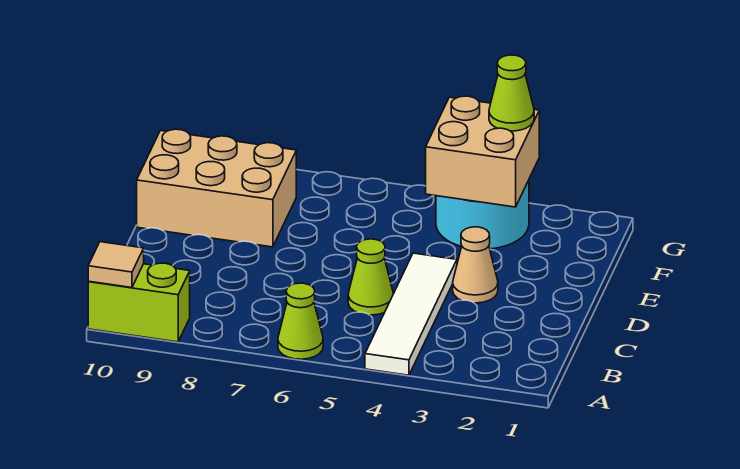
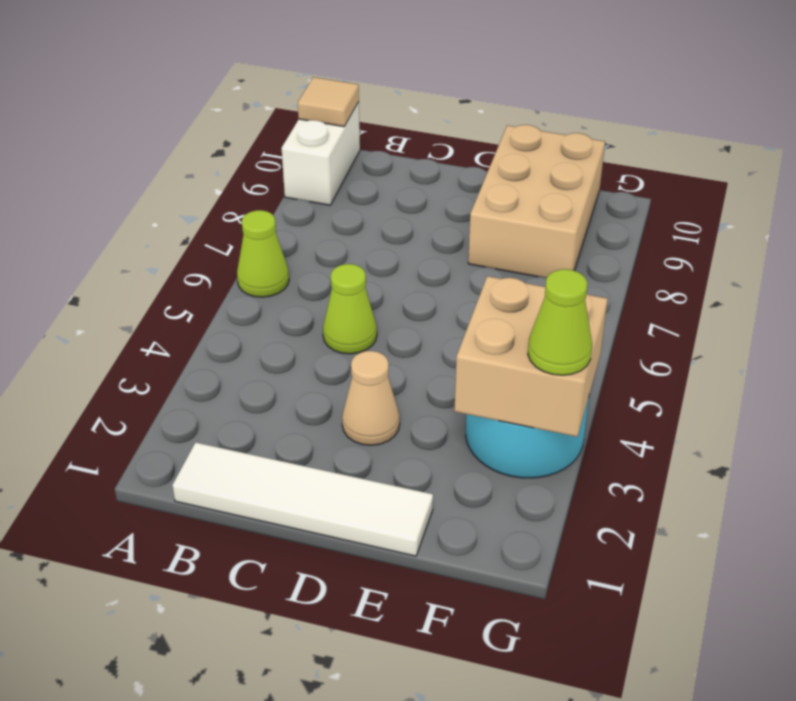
white 1x4 tile [365,253,457,375] -> white 1x4 tile moved to [172,443,433,556]
lime 1x2 brick [88,263,190,342] -> white 1x2 brick [282,102,360,205]

